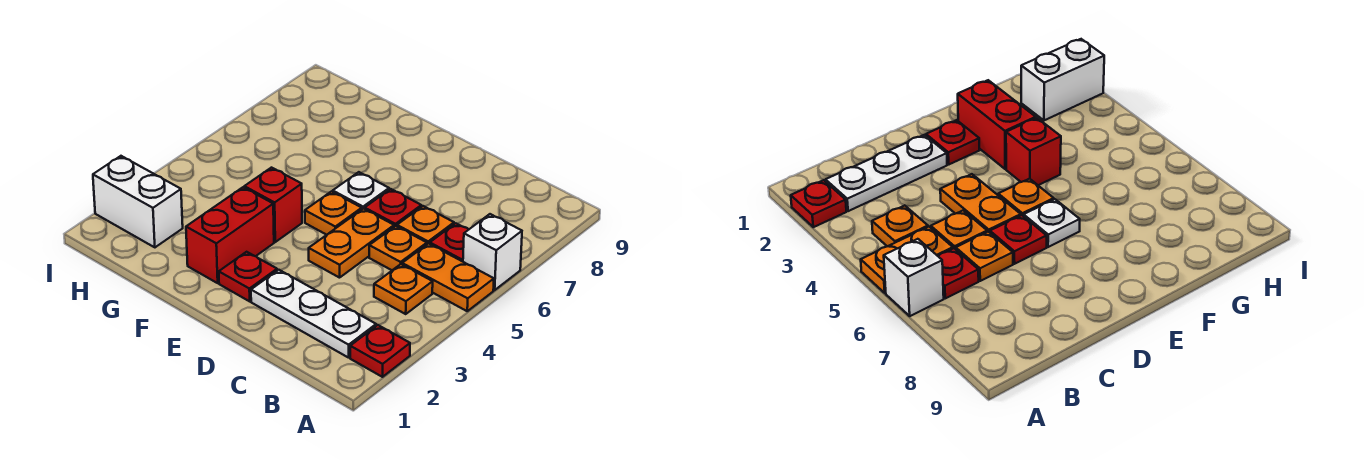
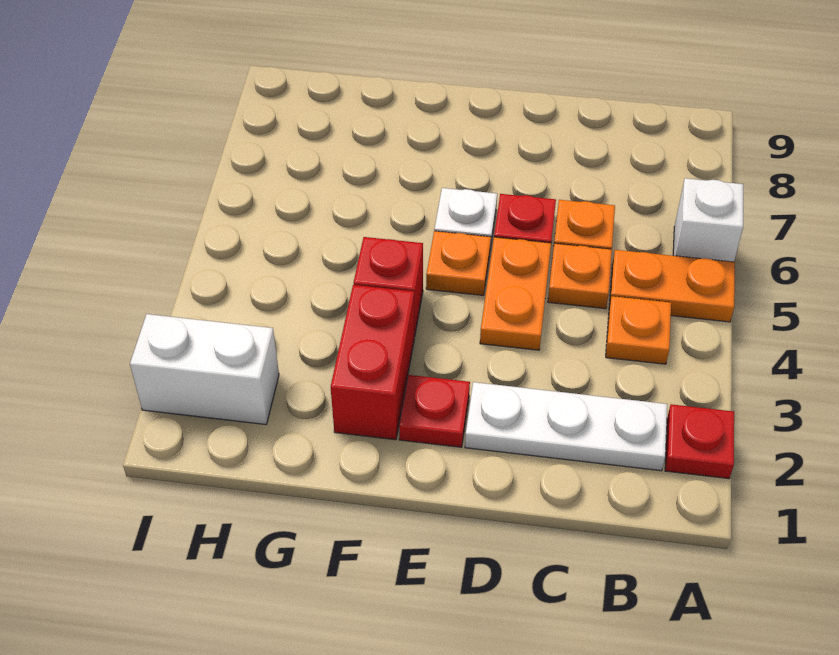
red 1x1 plate [430,223,469,262] -> none

